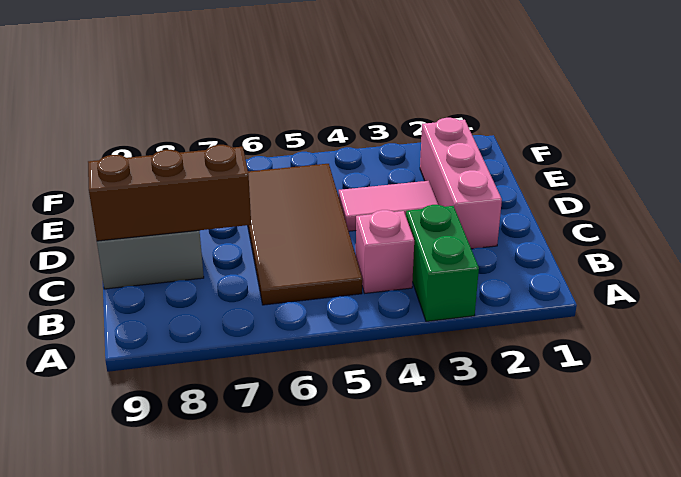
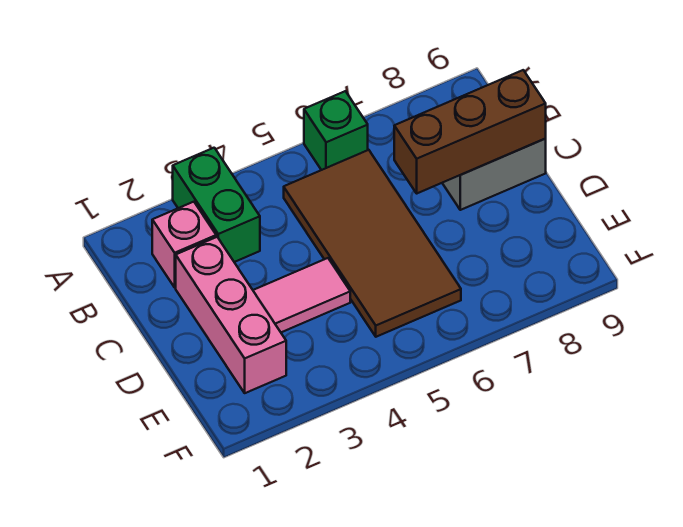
none -> green 1x1 brick [304,91,368,170]
pink 1x1 brick [356,210,414,293] -> pink 1x1 brick moved to [152,202,216,287]

